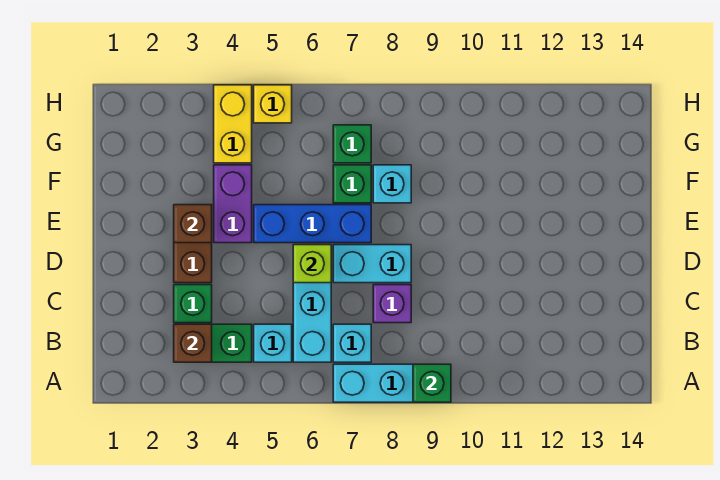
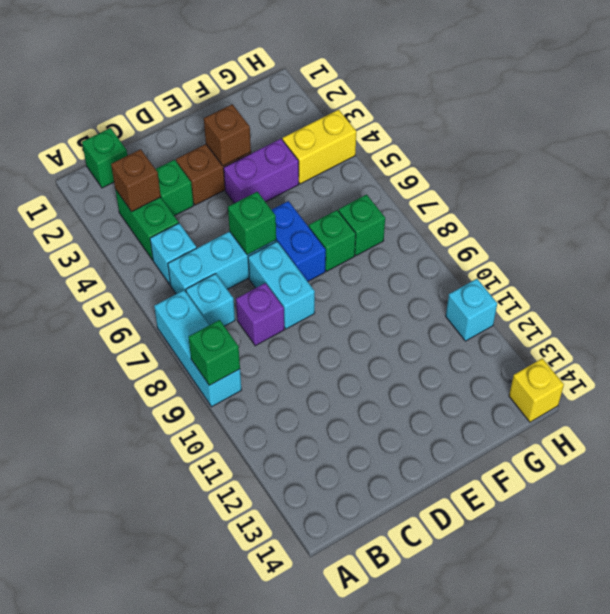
none -> green 1x1 brick [82,128,127,188]
lime 1x1 brick [293,245,331,283] -> green 1x1 brick [228,192,276,255]
blue 1x3 brick [254,205,371,243] -> blue 1x2 brick [272,201,326,281]
cyan 1x1 brick [373,165,411,203] -> cyan 1x1 brick moved to [446,279,497,341]
yellow 1x1 brick [254,85,292,123] -> yellow 1x1 brick moved to [509,358,564,422]

